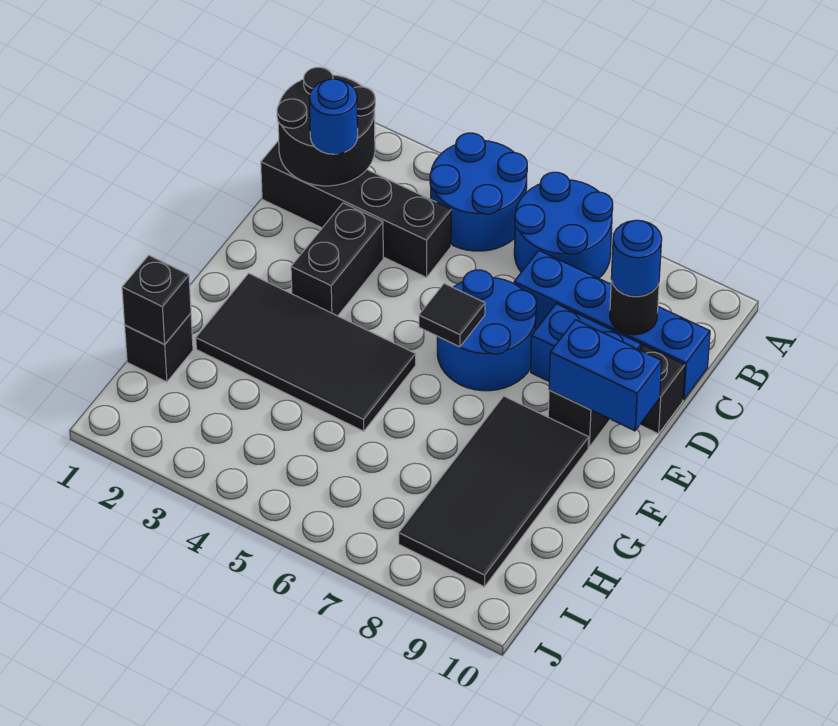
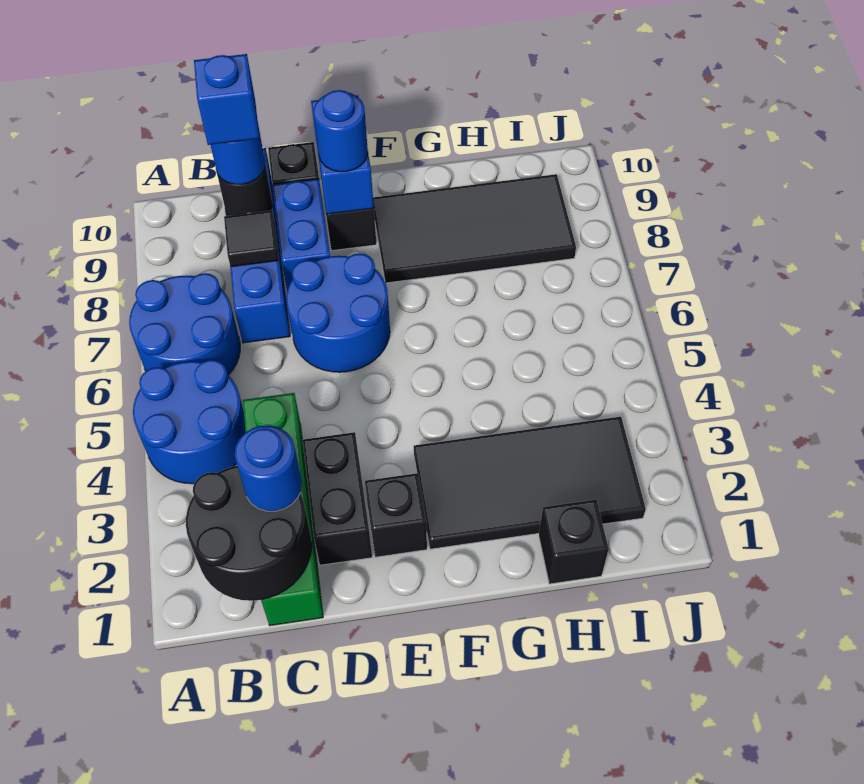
black 1x4 brick [261,140,451,278] -> green 1x4 brick [243,393,323,626]
none -> blue 1x1 brick [194,54,259,145]
black 1x2 brick [291,203,383,316] -> black 1x2 brick turned to [303,432,372,565]
black 1x1 tile [419,283,485,347] -> black 1x1 tile moved to [224,210,279,267]
none -> blue 1x1 round brick [314,90,368,172]
black 2x4 tile [196,273,416,431] -> black 2x4 tile turned to [414,417,646,549]
black 1x1 brick [122,255,191,344] -> black 1x1 brick moved to [365,473,427,557]

